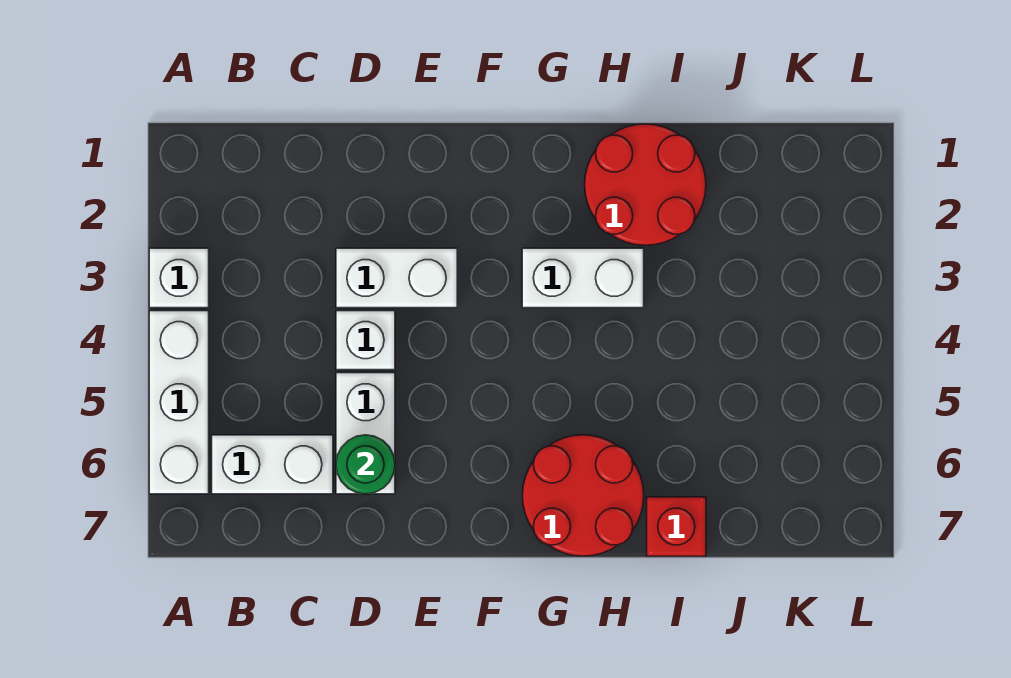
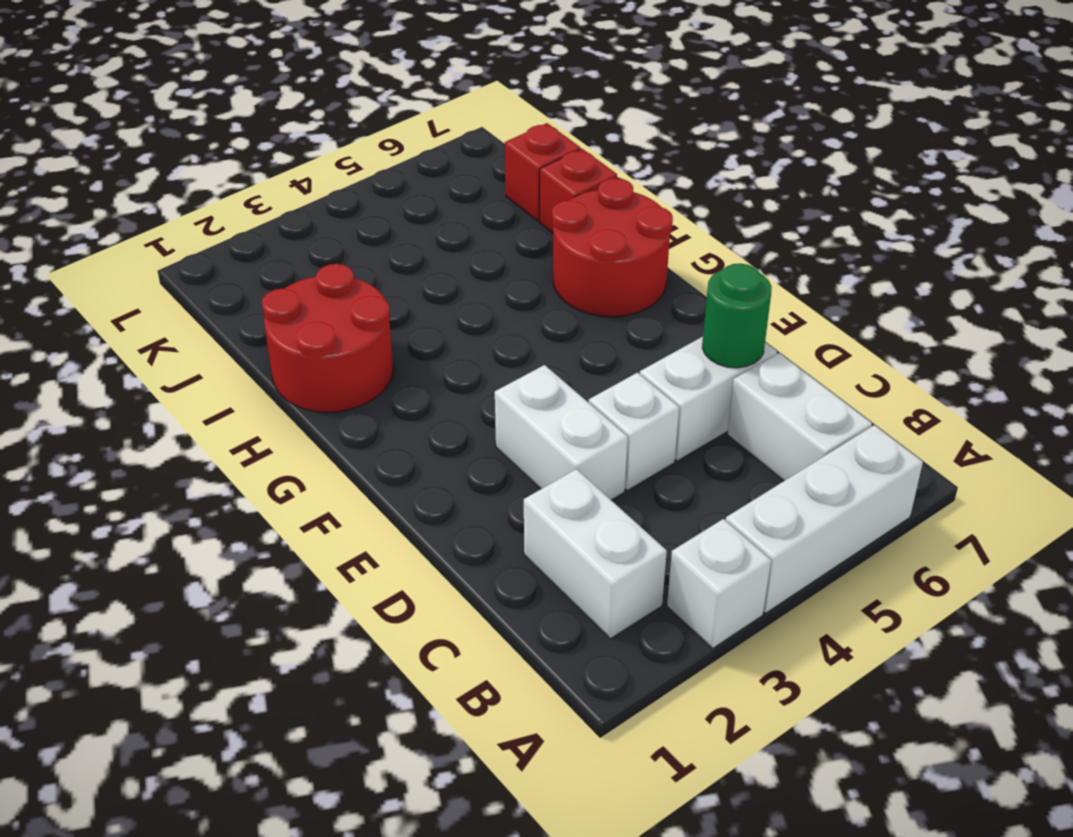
white 1x2 brick [522,248,644,308] -> white 1x2 brick moved to [524,469,667,639]
none -> red 1x1 brick [505,123,581,221]

